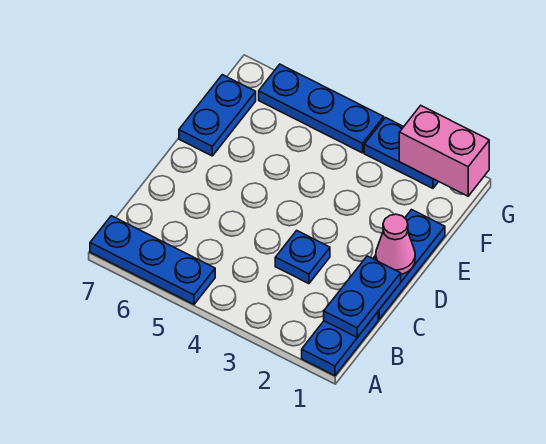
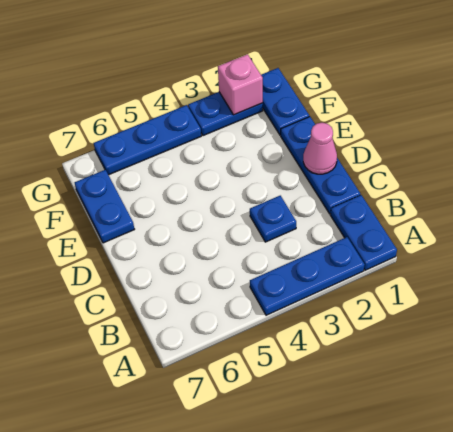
blue 1x3 plate [90,216,215,304] -> blue 1x3 plate moved to [250,237,365,315]
blue 1x2 plate [324,256,401,337] -> blue 1x2 plate moved to [261,68,309,135]
pink 1x2 brick [399,106,489,196] -> pink 1x1 brick [218,54,263,115]

